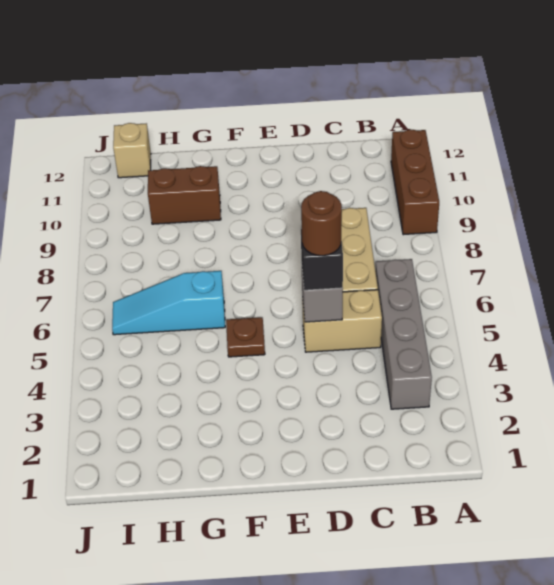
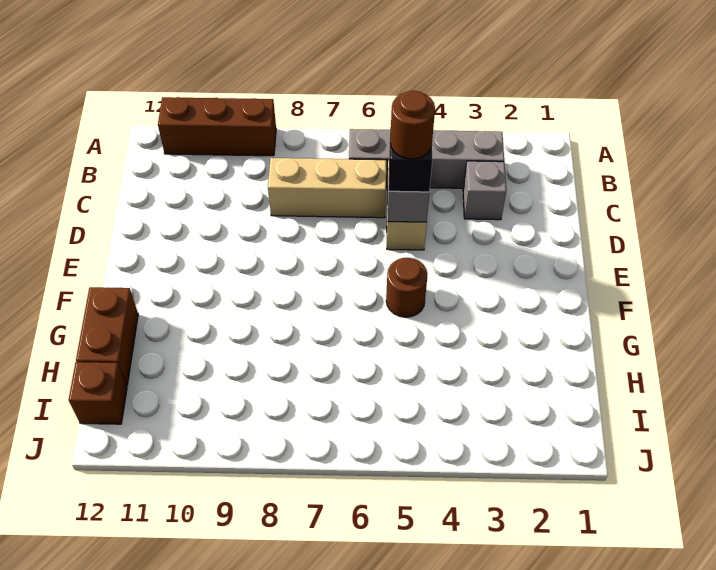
none -> grey 1x1 brick [463,161,506,220]
brown 1x1 plate [226,317,265,357] -> brown 1x1 round brick [386,258,428,317]
cyan 1x3 slope [112,271,225,335] -> none
brown 1x2 brick [148,166,221,224] -> brown 1x2 brick moved to [76,287,138,385]
tan 1x1 brick [113,123,151,178] -> brown 1x1 brick [69,362,127,424]

